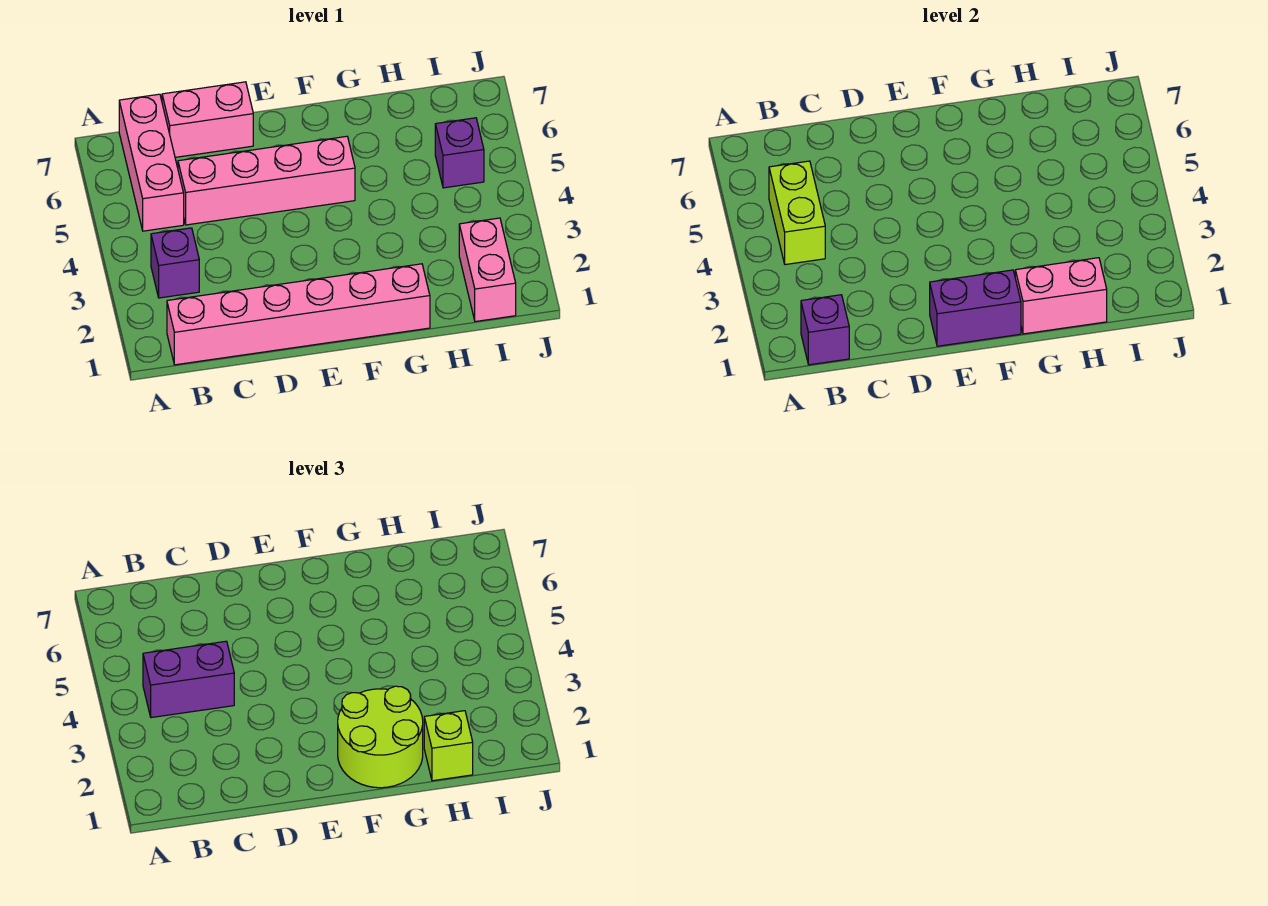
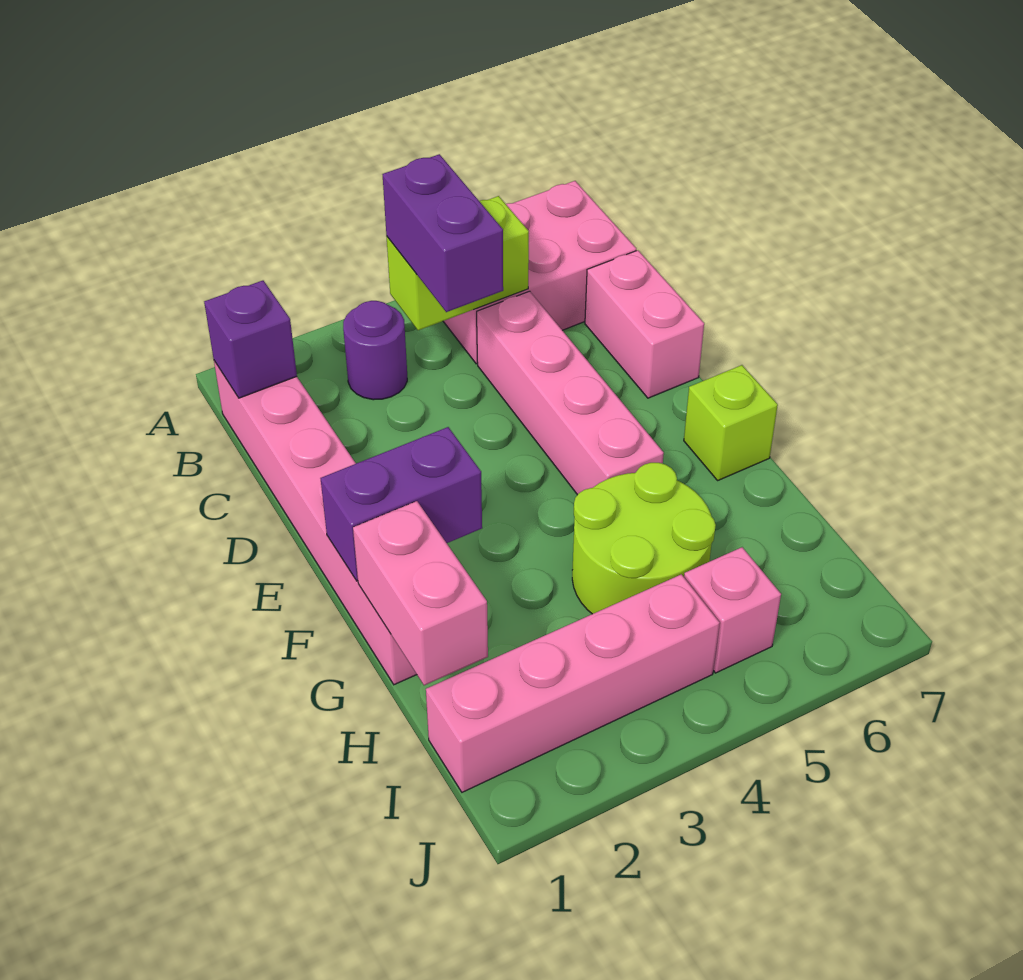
purple 1x1 brick [151,228,199,298] -> purple 1x1 round brick [343,301,407,400]
pink 1x3 brick [119,94,184,231] -> pink 2x3 brick [443,181,636,364]
purple 1x2 brick [930,270,1021,346] -> purple 1x2 brick turned to [321,427,482,581]
lime 2x2 round brick [338,686,423,788] -> lime 2x2 round brick moved to [572,463,716,614]
lime 1x1 brick [424,711,473,781] -> lime 1x1 brick moved to [684,365,778,480]
pink 1x2 brick [459,218,516,322] -> pink 1x4 brick [426,574,720,792]
purple 1x1 brick [435,118,484,188] -> pink 1x1 brick [684,547,781,673]

